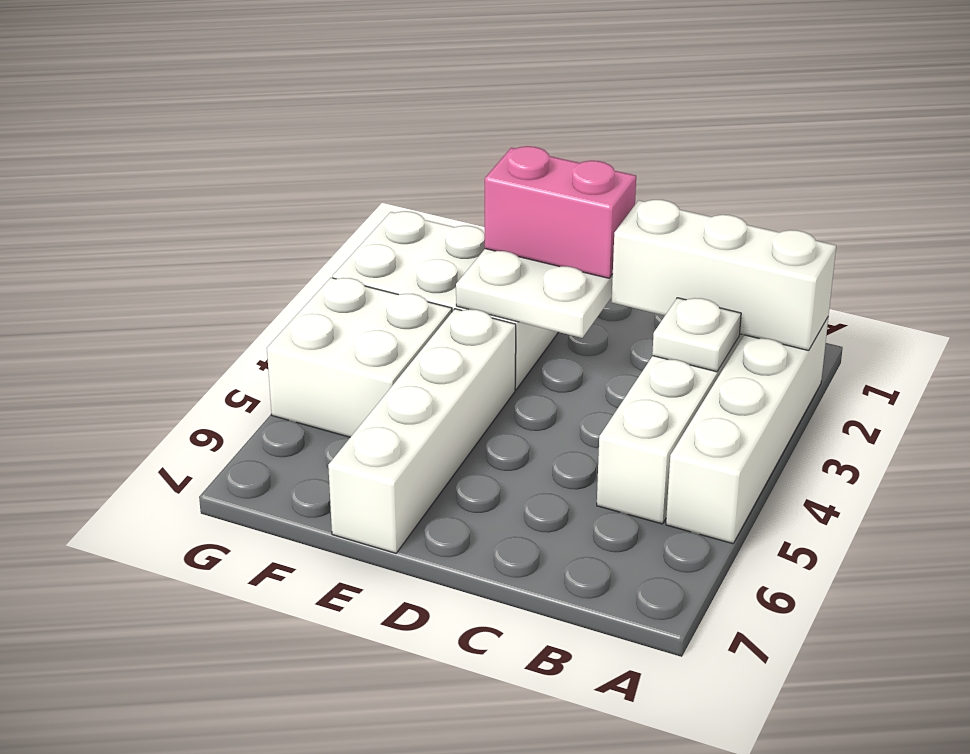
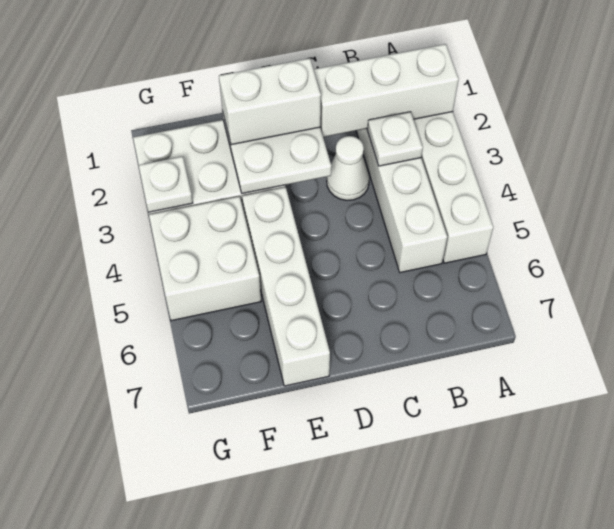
none -> white 1x1 cone [327,136,369,200]
pink 1x2 brick [485,146,636,278] -> white 1x2 brick [219,58,321,145]
none -> white 1x1 plate [139,156,193,212]

